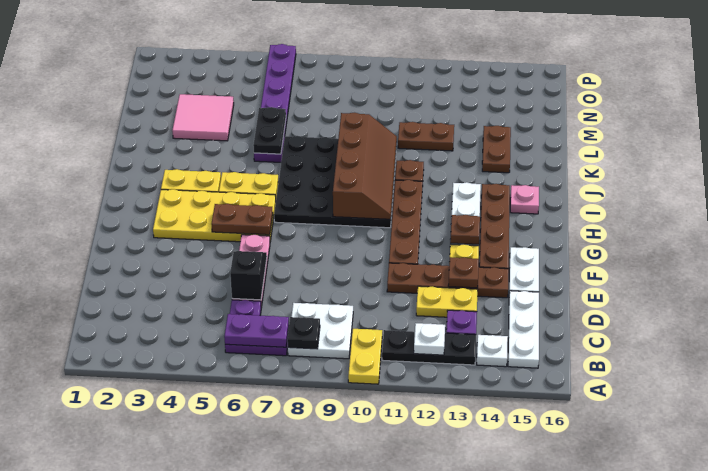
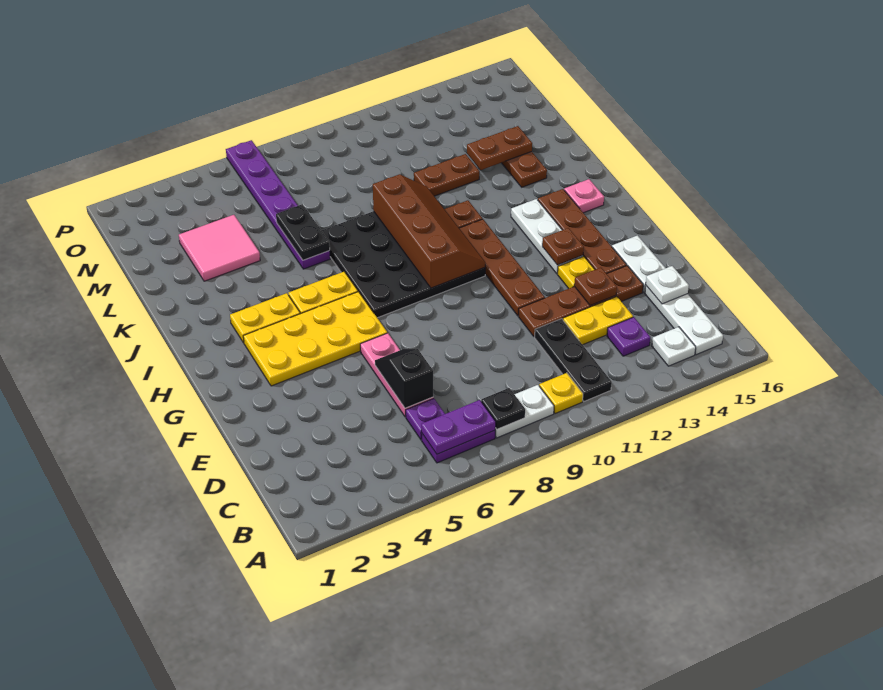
yellow 1x2 plate [348,329,382,384] -> yellow 1x1 plate [539,373,583,414]
white 2x2 plate [288,303,353,359] -> white 1x2 plate [495,385,554,438]
black 1x3 plate [382,330,476,365] -> black 1x3 plate turned to [535,319,612,401]
white 1x1 plate [414,323,445,355] -> white 1x1 plate moved to [646,266,689,304]
brown 1x2 plate [211,204,273,235] -> brown 1x2 plate moved to [467,126,532,170]

